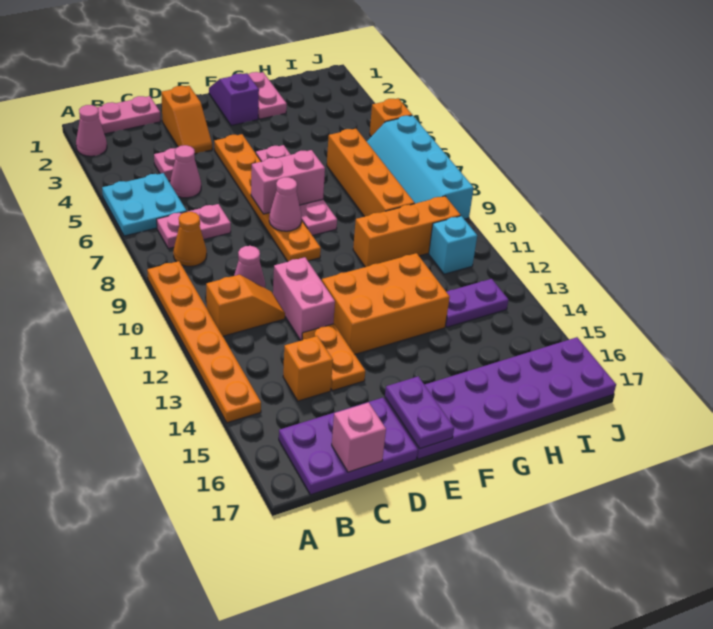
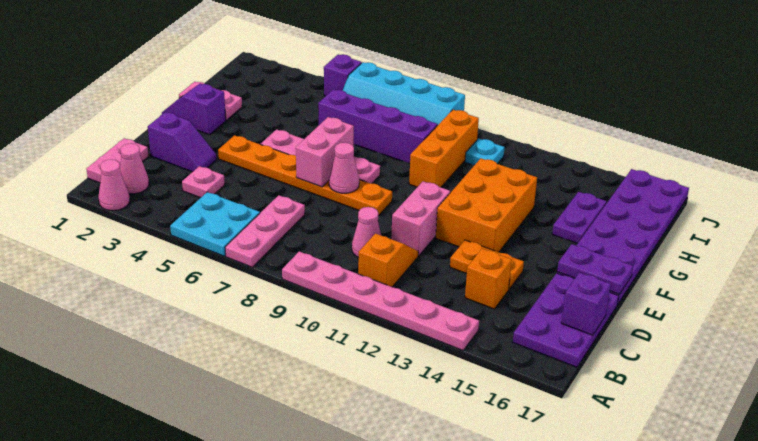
orange 1x6 plate [147,261,261,423] -> pink 1x6 plate [282,251,479,350]
pink 1x2 plate [157,204,231,249] -> pink 1x3 plate [225,195,305,267]
orange 1x1 cone [173,212,207,266] -> none
pink 1x1 cone [170,145,201,198] -> pink 1x1 cone moved to [120,143,149,194]
pink 1x1 brick [332,403,386,472] -> purple 1x1 brick [561,273,611,335]
orange 1x2 slope [161,86,212,154] -> purple 1x2 slope [148,112,217,172]
pink 1x2 brick [273,257,335,341] -> pink 1x2 brick turned to [391,181,450,256]
orange 1x4 brick [327,129,415,217] -> purple 1x4 brick [318,89,438,164]
purple 1x2 plate [445,279,508,327] -> purple 1x2 plate moved to [552,192,606,243]
cyan 1x1 brick [429,216,477,274] -> cyan 1x1 plate [465,138,505,165]
orange 1x1 brick [370,98,412,136] -> purple 1x1 brick [324,54,362,96]

